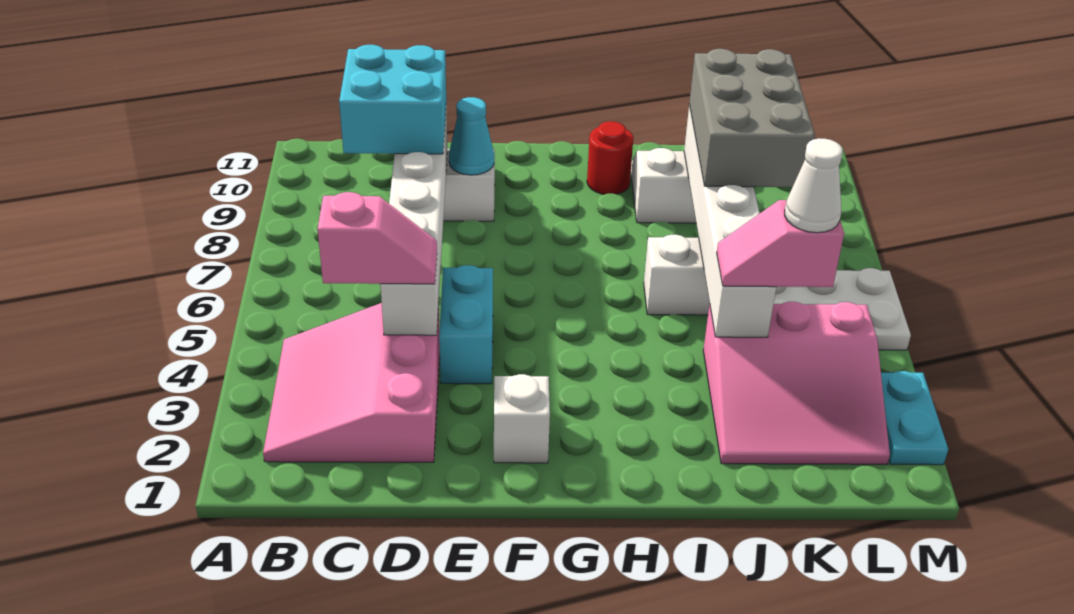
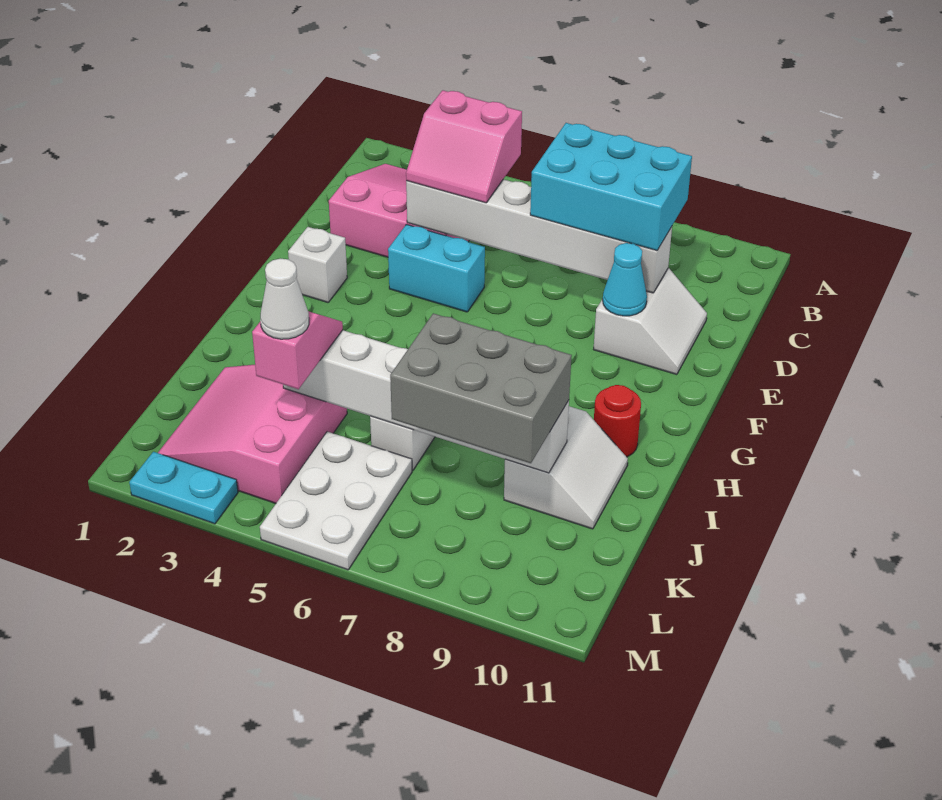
pink 1x2 slope [318,192,437,284] -> pink 2x2 slope [406,90,522,203]
cyan 2x2 brick [339,45,446,154] -> cyan 2x3 brick [530,123,692,251]

